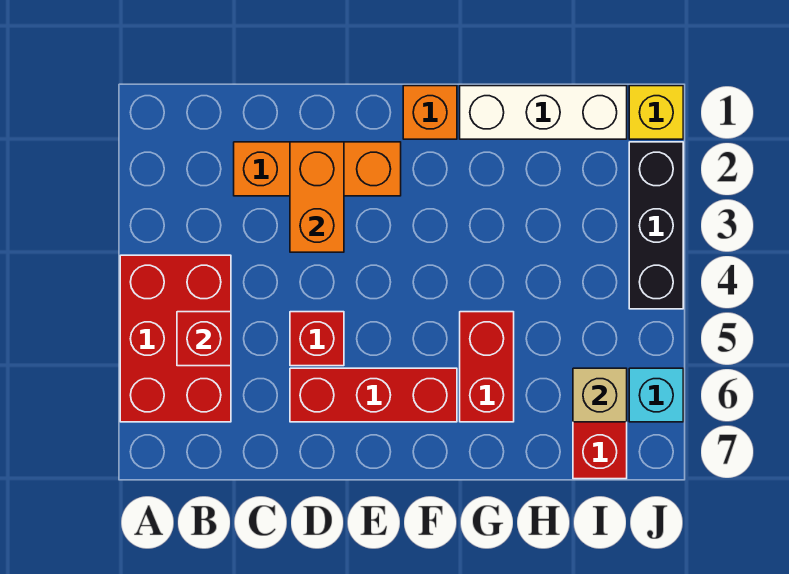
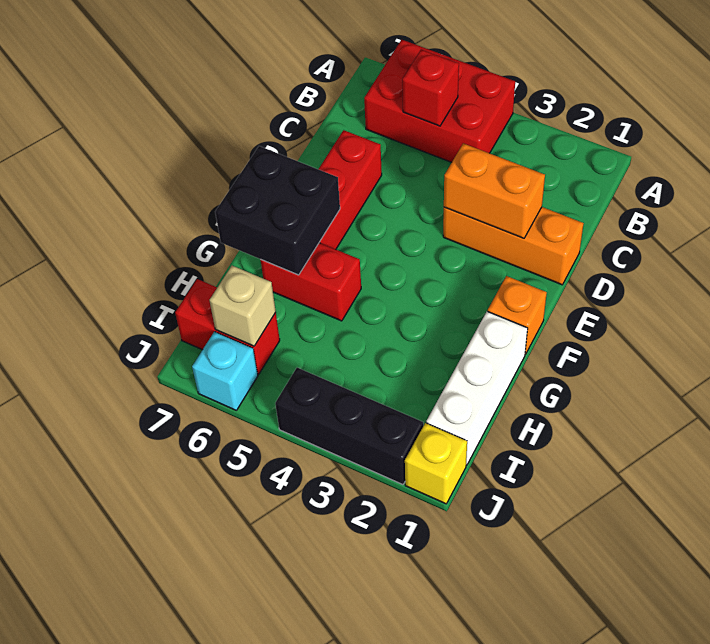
orange 1x3 brick [234,142,401,196] -> orange 1x3 brick turned to [443,207,584,285]
red 1x1 brick [290,312,344,366] -> none
none -> black 2x2 brick [215,146,340,275]

